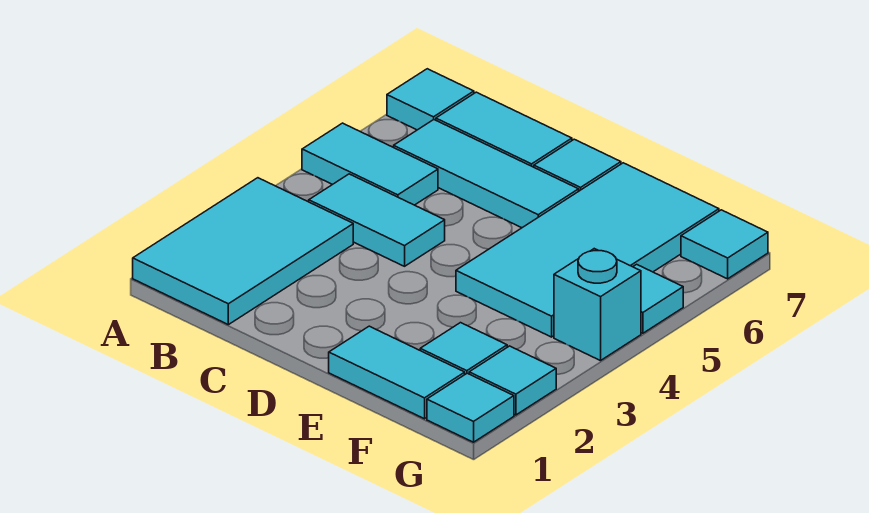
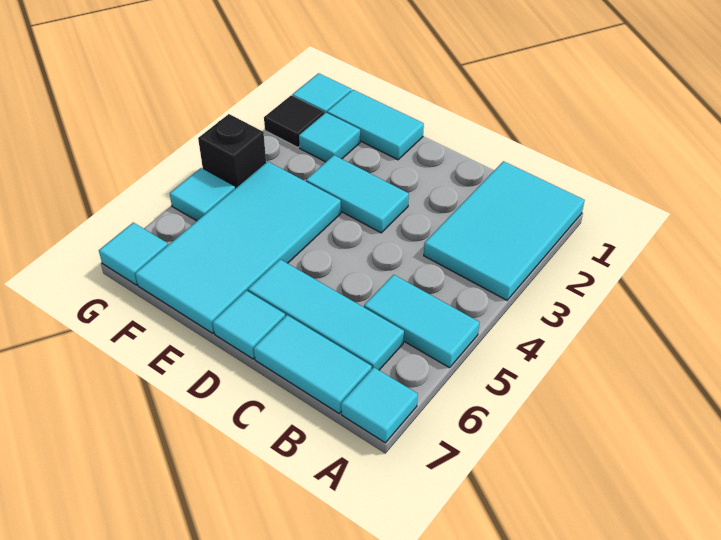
cyan 1x2 tile [309,174,445,266] -> cyan 1x2 tile moved to [306,155,409,233]
cyan 1x1 tile [469,346,556,415] -> black 1x1 tile [264,95,324,147]
cyan 1x1 brick [554,249,641,361] -> black 1x1 brick [198,114,266,189]

